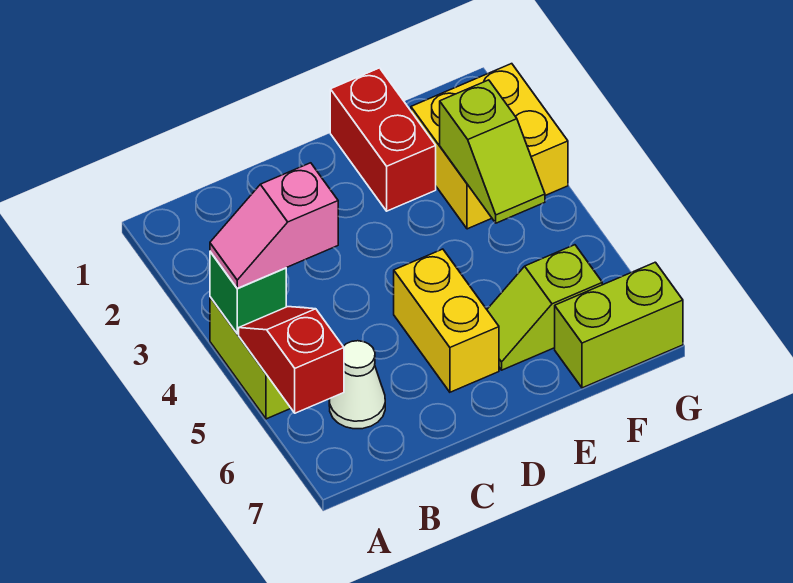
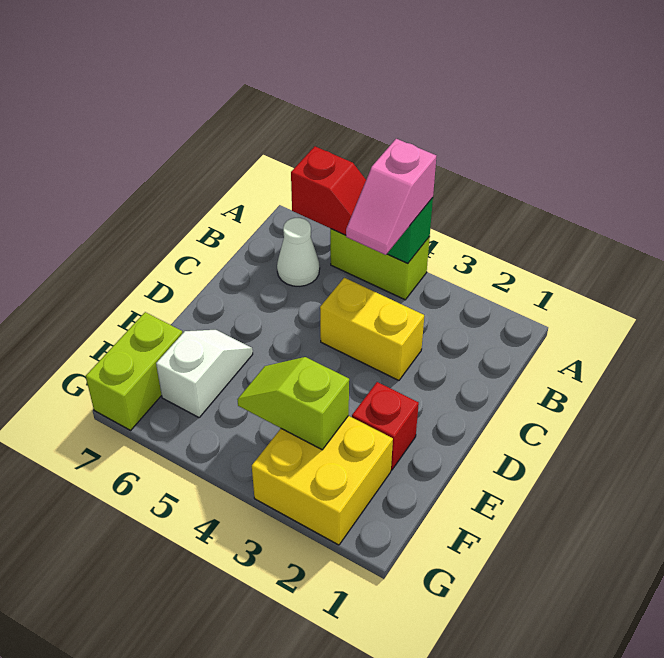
pink 1x2 slope [210,163,338,288] -> pink 1x2 slope turned to [346,139,436,255]
yellow 1x2 brick [394,249,499,392] -> yellow 1x2 brick moved to [320,278,424,380]
red 1x2 brick [330,68,436,211] -> red 1x1 brick [352,382,419,470]
lime 1x2 slope [487,245,602,370] -> white 1x2 slope [156,330,253,417]

